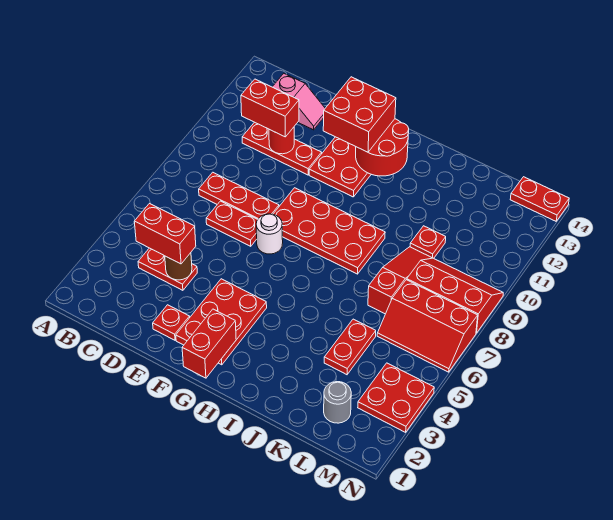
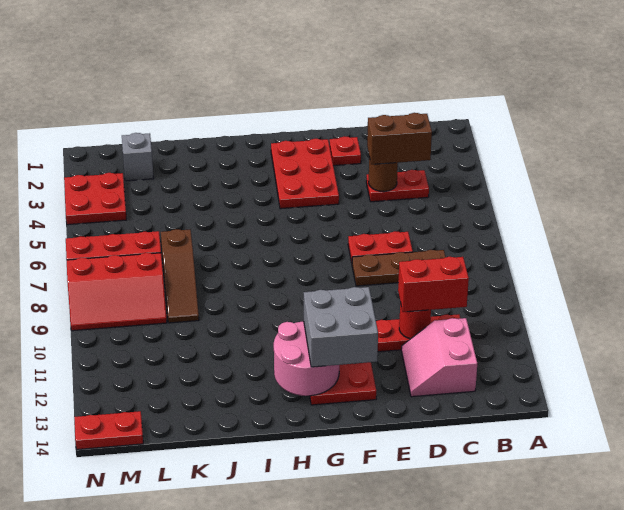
red 1x2 brick [134,203,196,264] -> brown 1x2 brick [367,113,432,164]
red 1x3 plate [199,172,279,219] -> brown 1x3 plate [352,250,446,286]
pink 1x2 slope [273,74,325,130] -> pink 2x2 slope [401,318,477,397]
white 1x1 round brick [256,214,283,254] -> none
red 2x4 plate [273,188,385,274] -> none
red 2x2 brick [323,77,396,152] -> grey 2x2 brick [304,287,378,367]
red 1x2 brick [182,309,236,378] -> none
red 2x2 round brick [356,119,409,176] -> pink 2x2 round brick [274,321,339,396]
red 1x2 plate [324,319,376,375] -> none
red 1x3 slope [368,247,432,314] -> brown 1x3 slope [161,229,199,323]
red 1x1 plate [410,226,446,258] -> none
grey 1x1 round brick [324,382,351,423] -> grey 1x1 brick [122,133,154,181]

